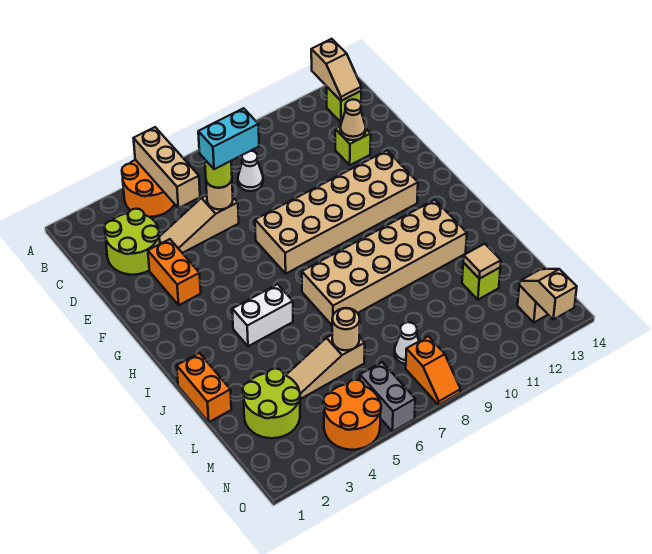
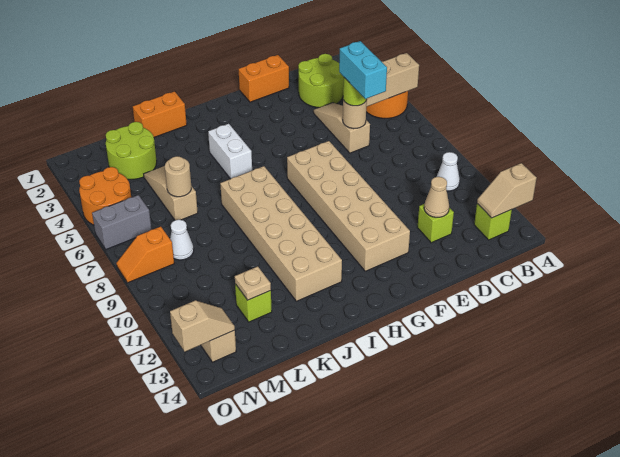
white 1x1 cone [238,151,263,191] -> white 1x1 cone moved to [437,152,460,191]
orange 1x2 brick [148,239,201,305] -> orange 1x2 brick moved to [239,55,289,102]
tan 1x1 tile [463,244,501,279] -> tan 1x1 plate [235,266,271,300]

